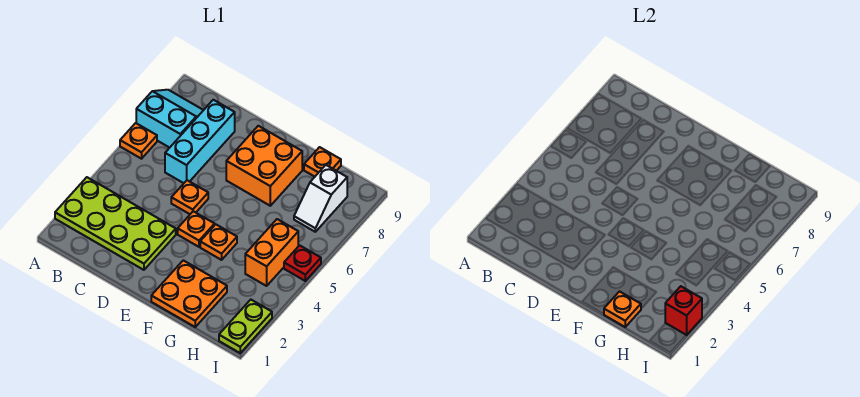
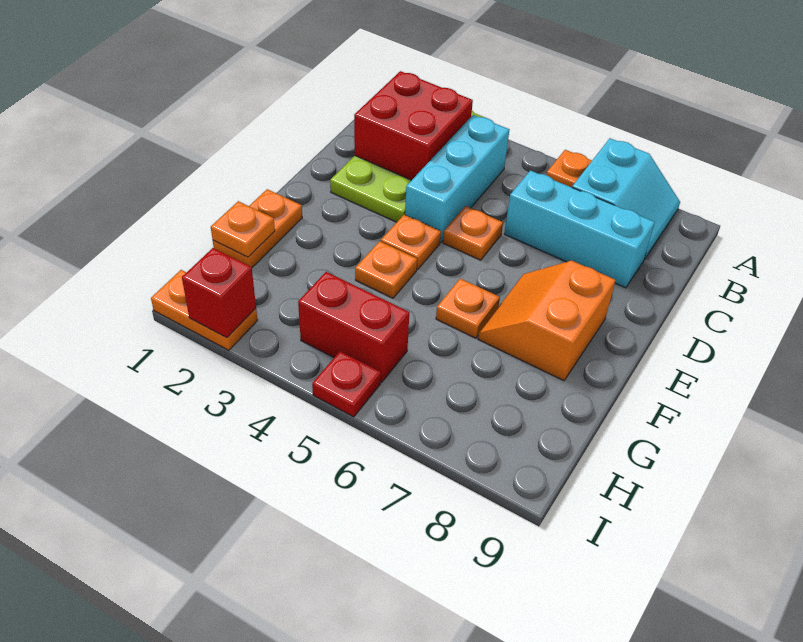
none -> red 2x2 brick [354,71,473,180]
none -> cyan 1x3 brick [405,115,509,242]
orange 2x2 brick [226,126,302,206] -> orange 2x2 slope [478,261,615,381]
orange 2x2 plate [151,260,227,327] -> orange 1x2 plate [213,189,302,267]
orange 1x1 plate [304,147,341,177] -> orange 1x1 plate moved to [436,279,500,338]
orange 1x2 brick [245,219,298,286] -> red 1x2 brick [298,272,409,382]
white 1x2 slope [294,165,347,232] -> none
lime 1x2 plate [219,300,272,353] -> orange 1x2 plate [151,270,258,350]

